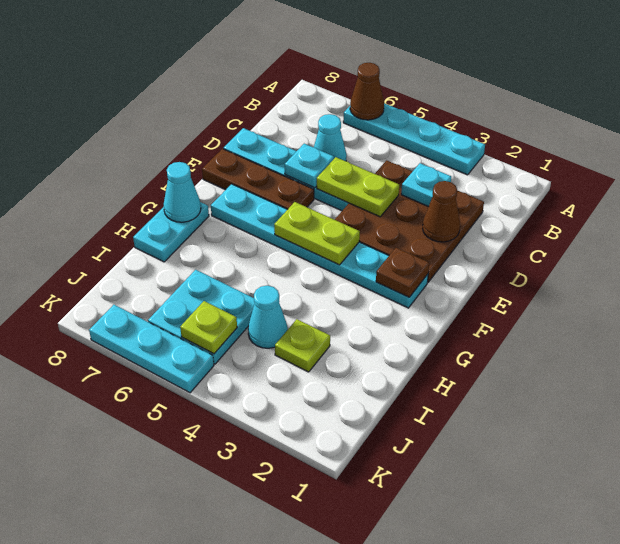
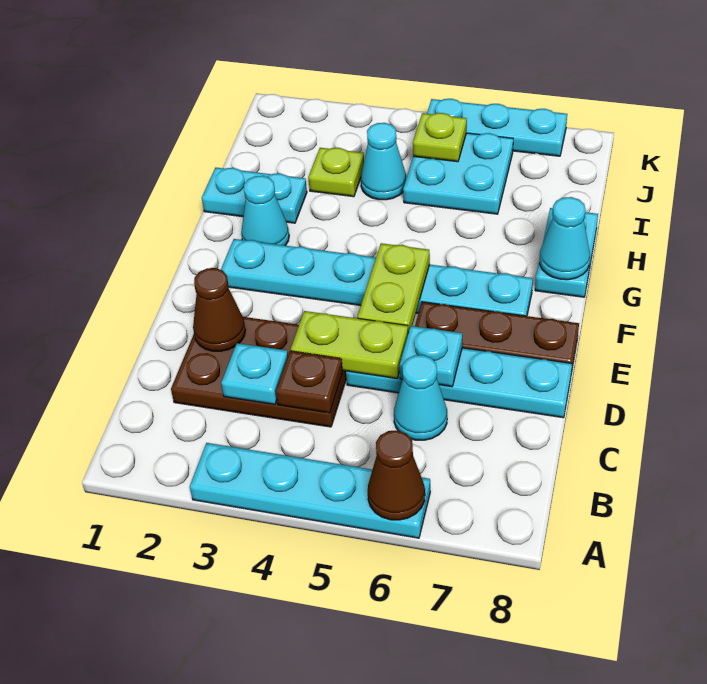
brown 3x3 plate [335,160,484,282] -> brown 2x3 plate [171,317,346,427]
brown 1x1 plate [376,248,429,297] -> brown 1x1 plate moved to [276,351,343,413]
lime 1x2 plate [274,202,360,265] -> lime 1x2 plate turned to [358,243,430,333]
none -> cyan 1x1 cone [241,176,289,246]
none -> cyan 1x2 plate [202,168,307,223]

